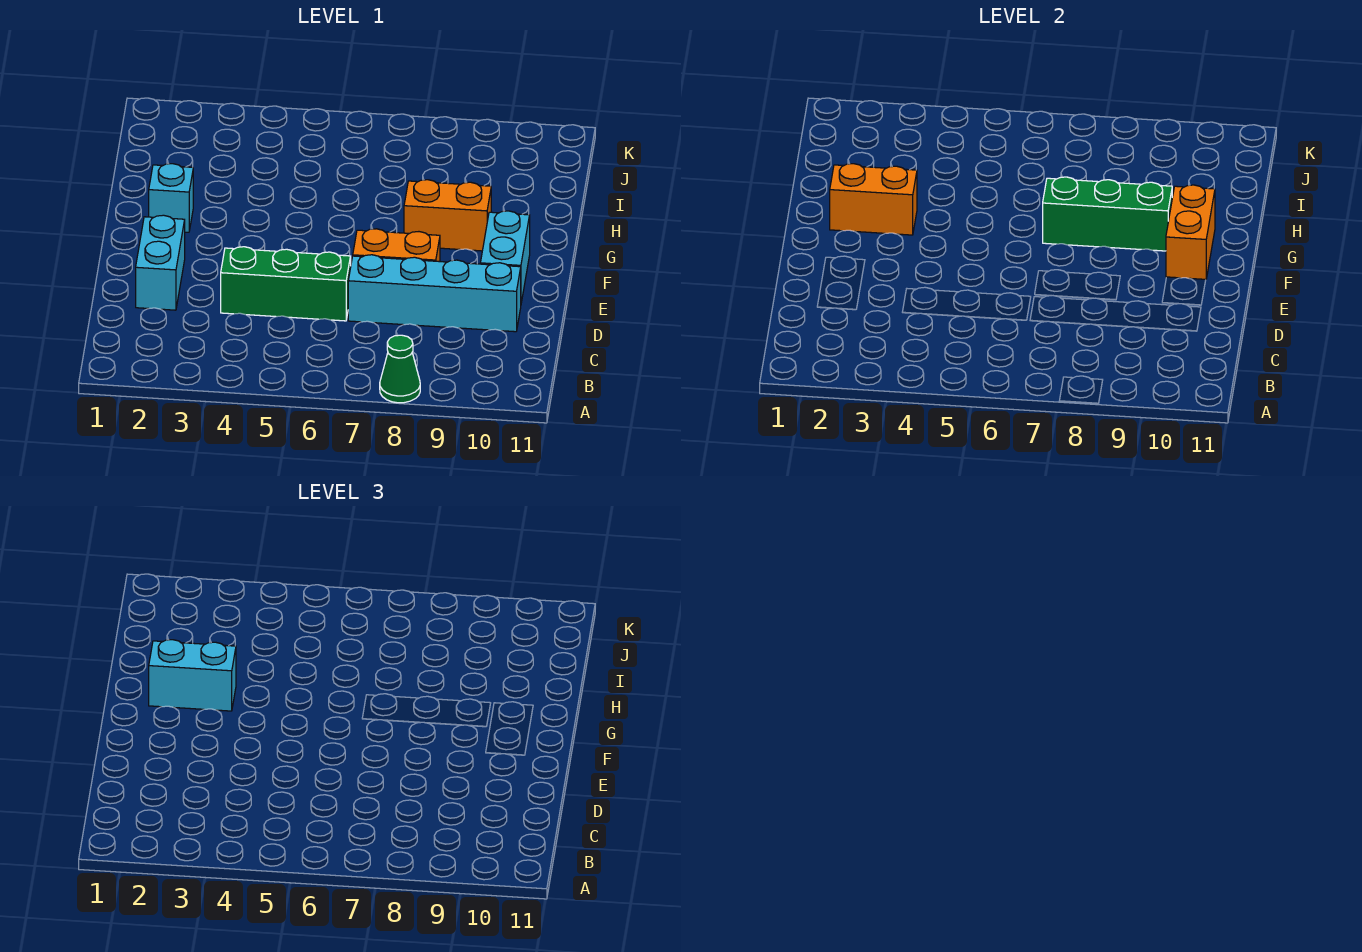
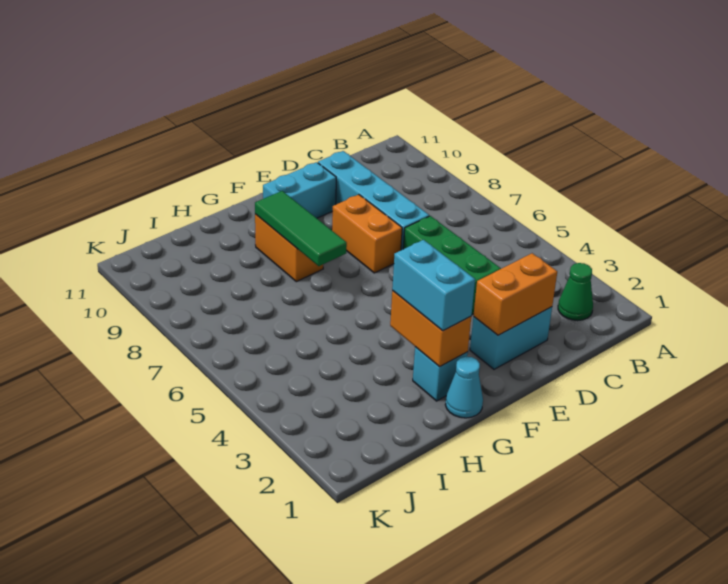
green 1x1 cone [380,335,420,403] -> green 1x1 cone moved to [558,263,593,321]
orange 1x2 brick [1166,185,1215,279] -> orange 1x2 brick moved to [473,253,557,335]
none -> cyan 1x1 cone [445,357,483,418]
green 1x3 brick [1043,177,1172,251] -> green 1x3 tile [255,191,347,266]

